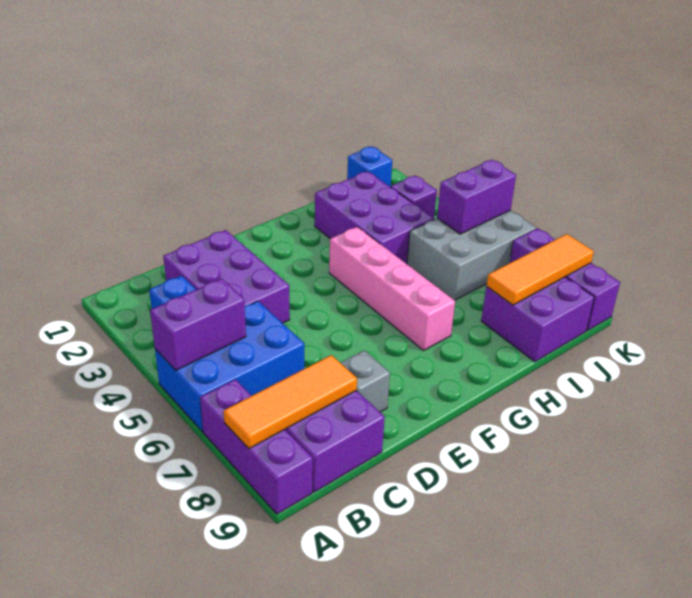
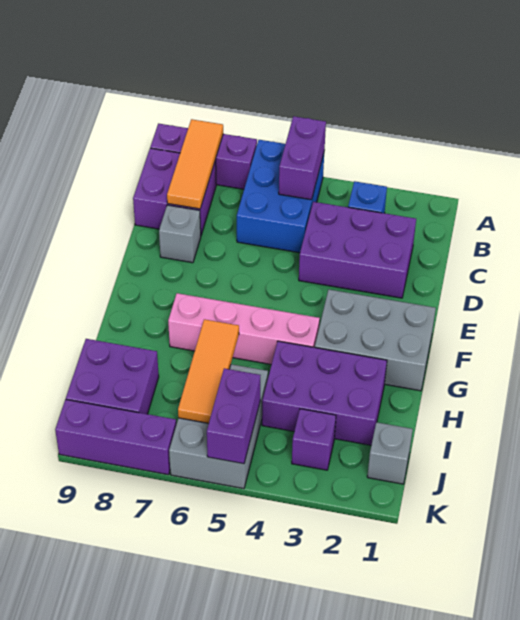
none -> grey 2x3 brick [315,290,436,391]
orange 1x3 tile [486,234,594,305] -> orange 1x3 tile moved to [178,319,239,423]
blue 1x1 brick [347,147,392,187] -> grey 1x1 brick [367,422,413,484]

